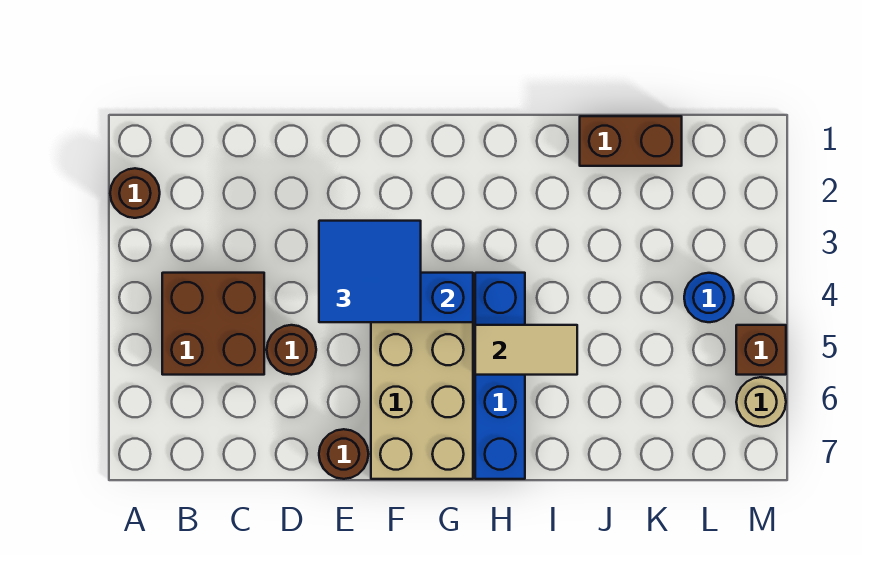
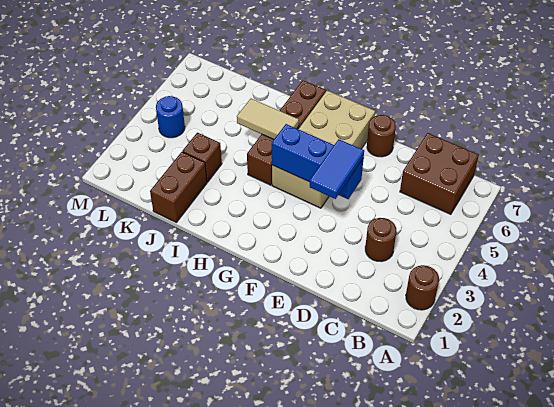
brown 2x2 brick [162,273,264,375] -> brown 2x2 brick moved to [400,133,479,214]
brown 1x1 round brick [267,325,316,375] -> brown 1x1 round brick moved to [365,218,396,262]
blue 2x2 tile [319,221,421,322] -> blue 1x2 tile [310,139,364,199]
blue 1x4 brick [475,273,525,479] -> brown 1x4 brick [247,80,326,185]
brown 1x2 brick [580,116,682,166] -> brown 1x2 brick turned to [150,152,207,222]
brown 1x1 brick [736,325,786,375] -> brown 1x1 brick moved to [182,133,222,182]
tan 1x1 round brick [736,377,786,427] -> none

